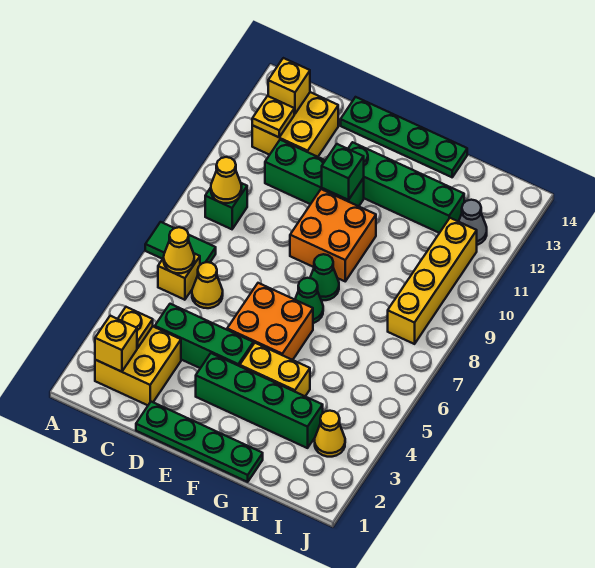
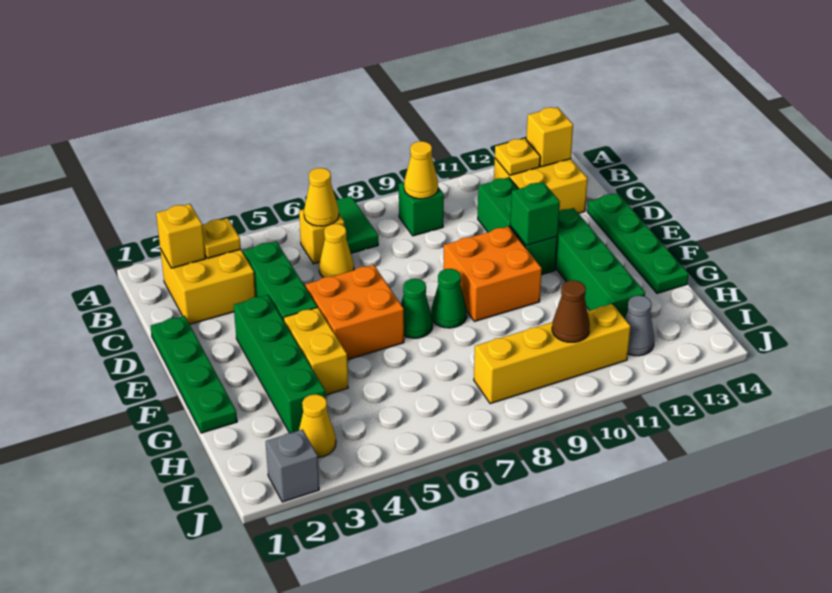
none -> brown 1x1 cone [552,280,590,342]
none -> grey 1x1 brick [266,429,319,502]

